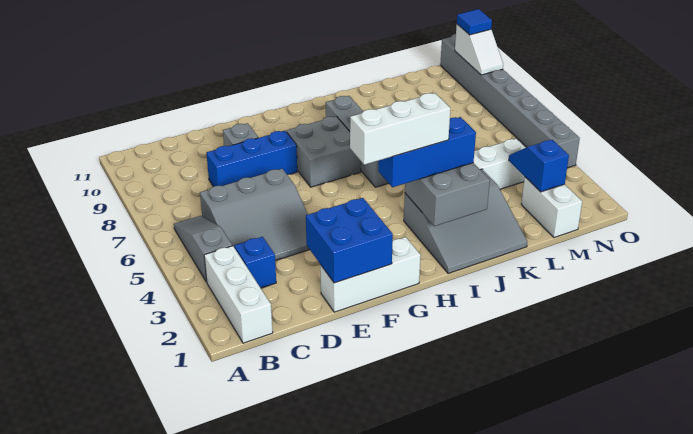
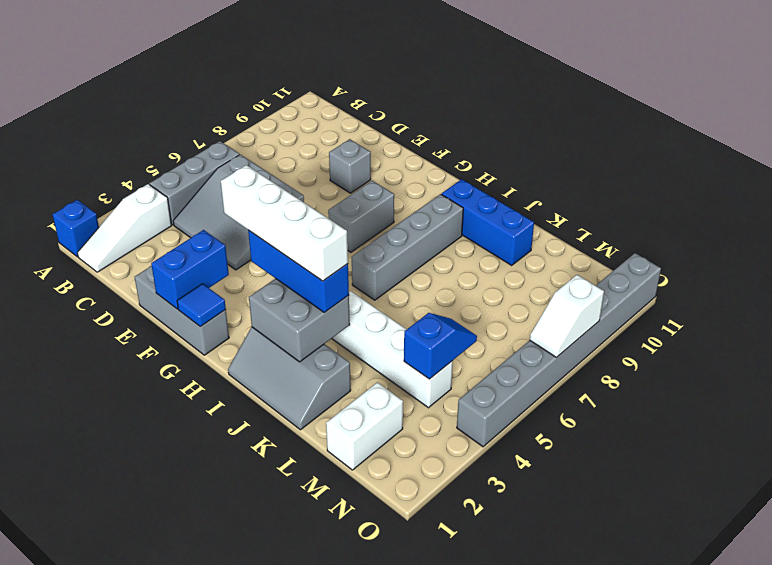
white 1x3 brick [204,246,273,343] -> white 1x3 slope [77,184,172,272]
grey 1x3 slope [174,216,232,282] -> grey 1x3 brick [149,141,239,225]
blue 1x1 brick [235,237,276,288] -> blue 1x1 brick moved to [53,200,99,257]
blue 1x3 brick [206,131,297,187] -> blue 1x3 brick moved to [442,179,534,265]
white 1x3 brick [320,237,421,312] -> grey 1x3 brick [135,266,229,355]
blue 2x2 brick [306,198,393,283] -> blue 1x2 brick [151,230,229,309]
white 1x3 brick [350,93,451,165] -> white 1x4 brick [221,165,348,281]
grey 2x2 brick [287,116,361,187] -> grey 1x2 brick [328,181,394,252]
grey 3x3 slope [404,169,527,274] -> grey 2x3 slope [228,327,351,430]
blue 1x2 slope [509,140,569,192] -> blue 1x2 slope moved to [404,313,477,379]
white 1x2 slope [455,24,503,75] -> white 1x2 slope moved to [530,275,604,358]
blue 1x1 tile [457,9,492,35] -> blue 1x1 tile moved to [177,284,226,327]

